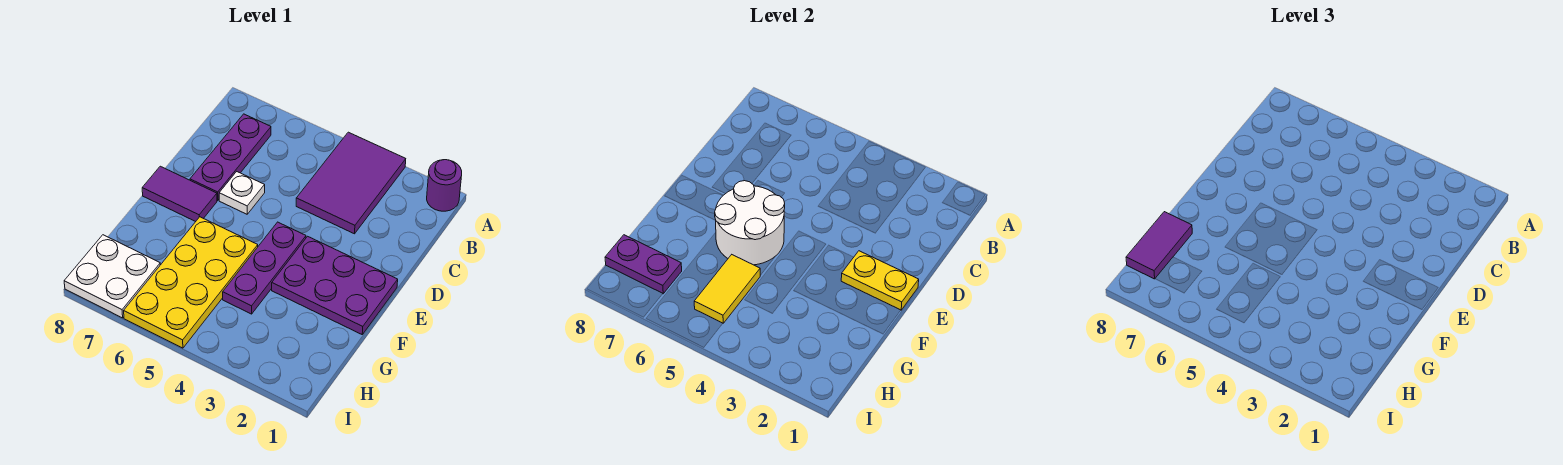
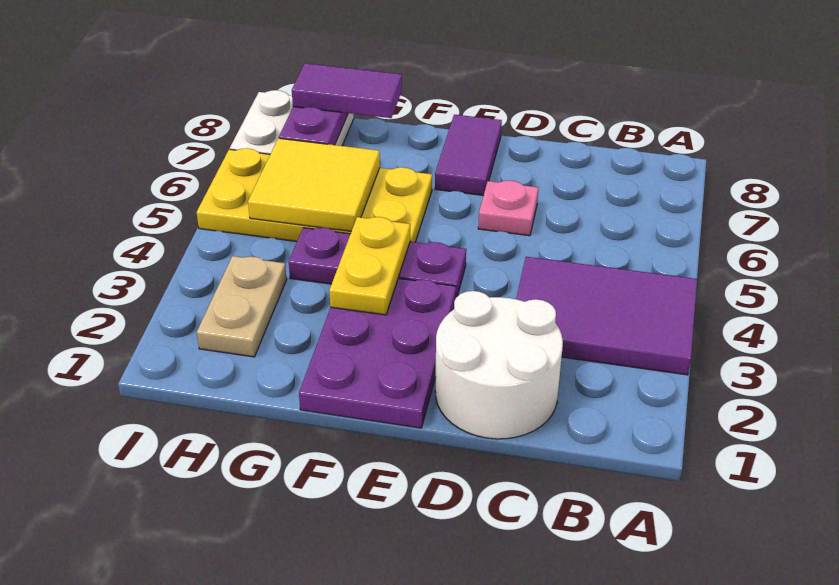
purple 1x1 round brick [427,160,462,211] -> none
purple 1x3 plate [190,114,271,200] -> none
white 1x1 plate [219,172,265,214] -> pink 1x1 plate [478,180,538,236]
yellow 1x2 plate [841,251,919,310] -> yellow 1x2 plate moved to [329,217,410,315]
white 2x2 round brick [715,181,785,265] -> white 2x2 round brick moved to [435,291,563,439]
yellow 1x2 tile [694,255,760,323] -> yellow 2x2 tile [248,138,380,231]
none -> tan 1x2 plate [197,256,287,357]

